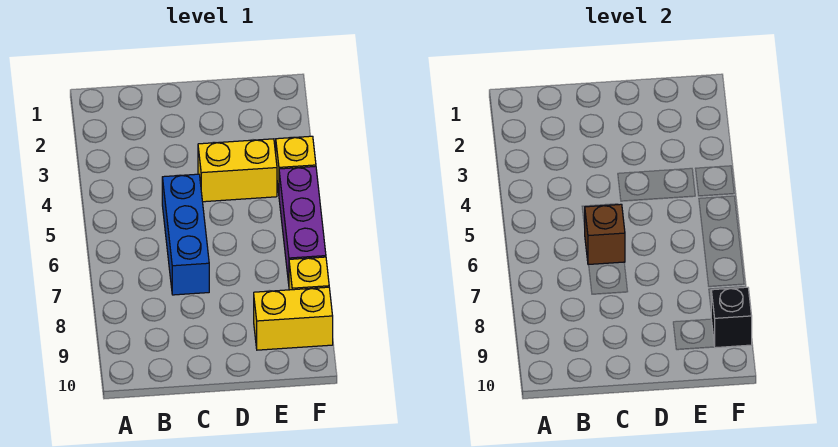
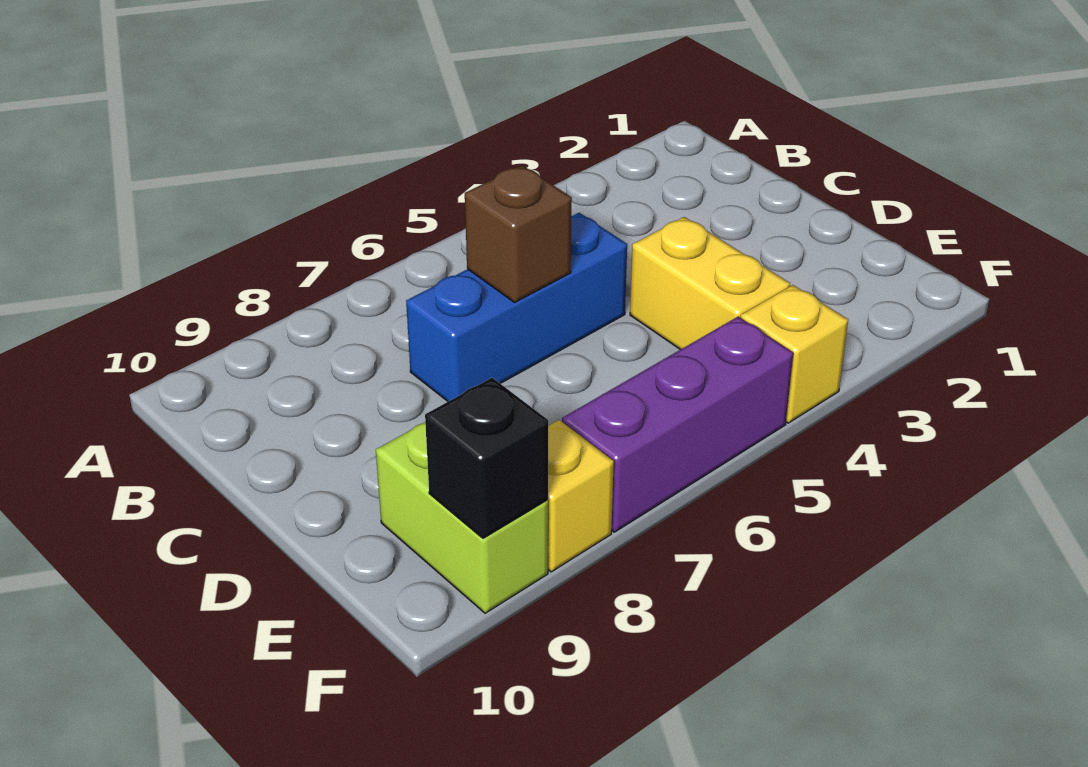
yellow 1x2 brick [254,287,333,350] -> lime 1x2 brick [376,422,548,613]

